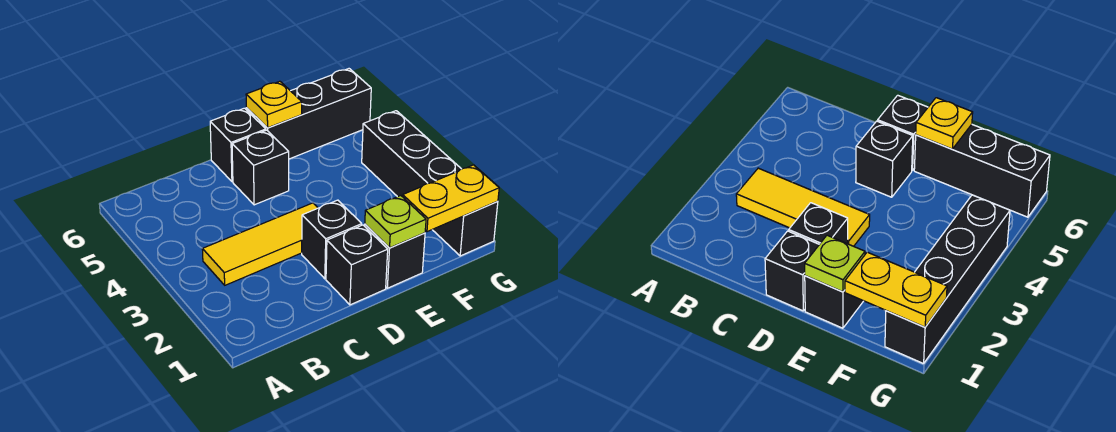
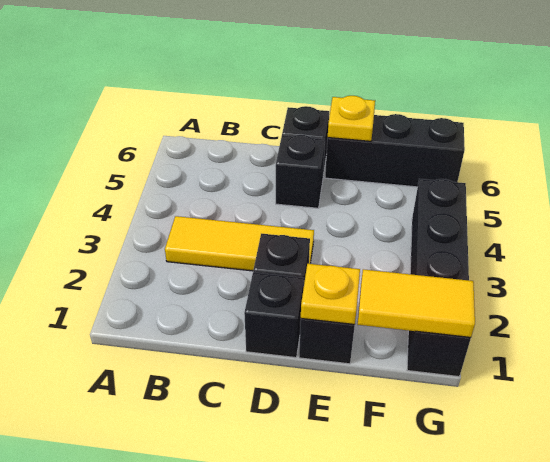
lime 1x1 plate [365,196,426,248] -> yellow 1x1 plate [301,264,360,324]
yellow 1x2 plate [403,165,499,232] -> yellow 1x2 tile [358,269,475,337]

